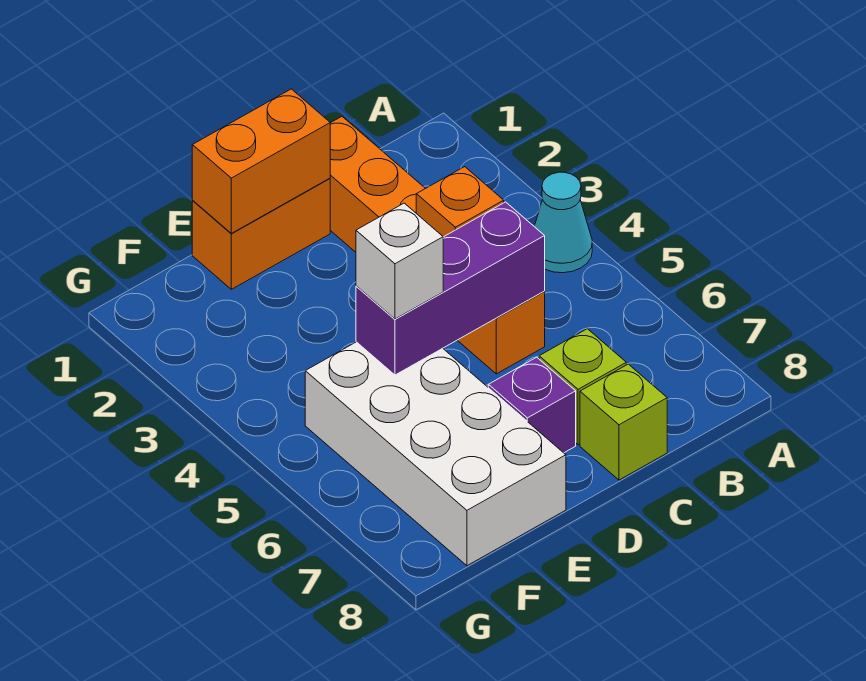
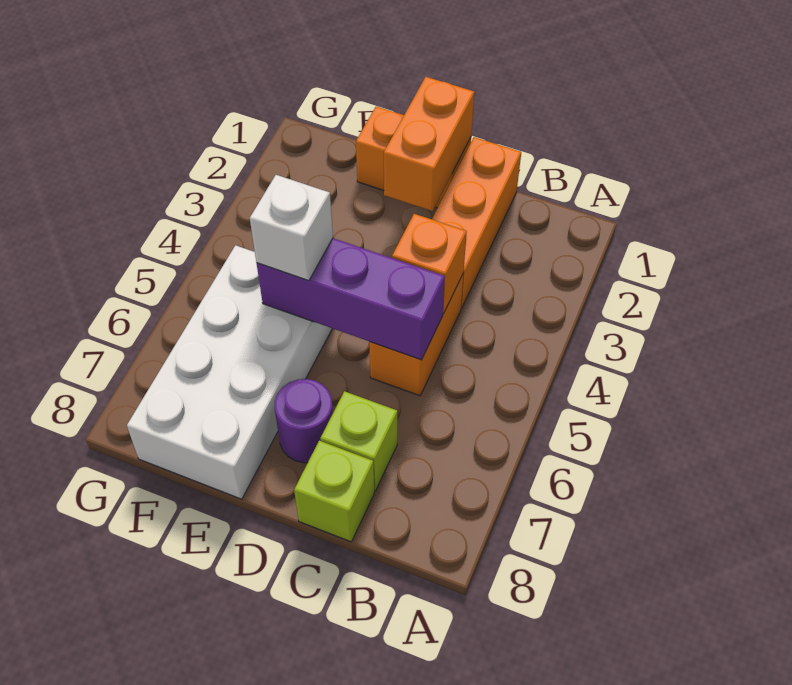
cyan 1x1 cone [534,172,592,273] -> none
orange 1x2 brick [192,89,330,233] -> orange 1x2 brick turned to [384,77,474,211]
purple 1x1 brick [488,357,576,453] -> purple 1x1 round brick [275,379,333,463]

